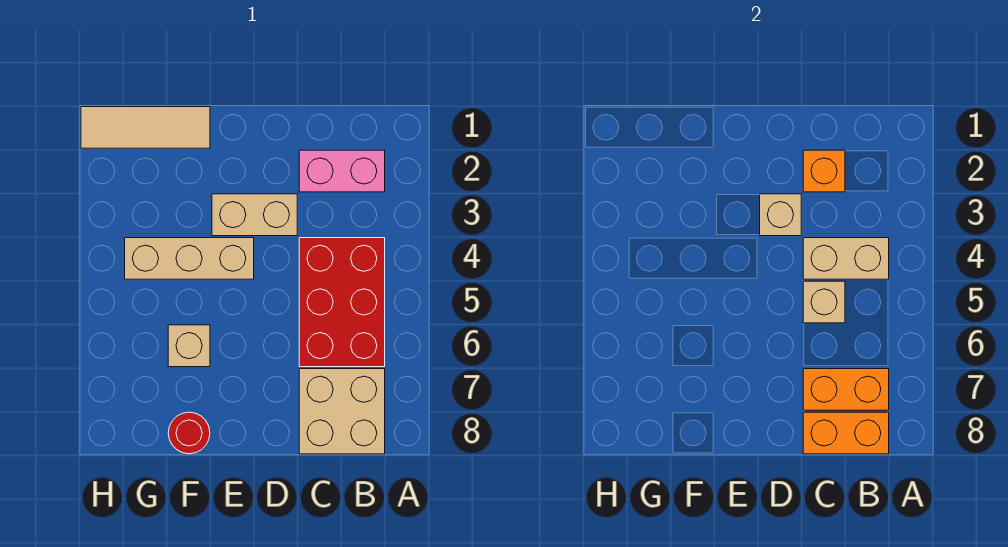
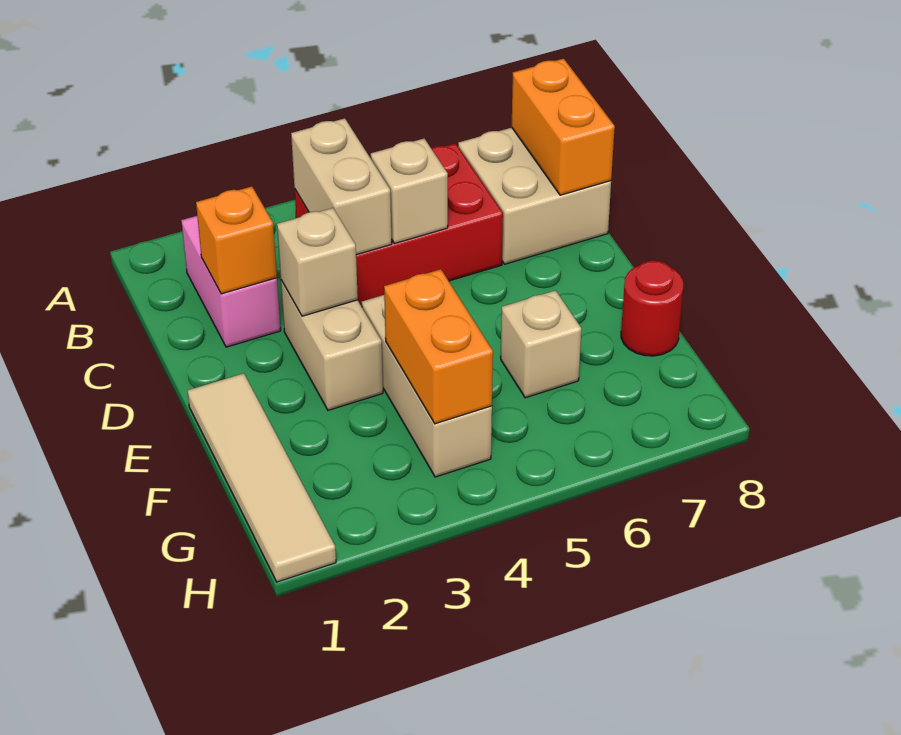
orange 1x2 brick [803,369,889,410] -> orange 1x2 brick moved to [384,269,493,424]
tan 1x3 tile [81,107,210,148] -> tan 1x4 tile [188,373,336,582]

